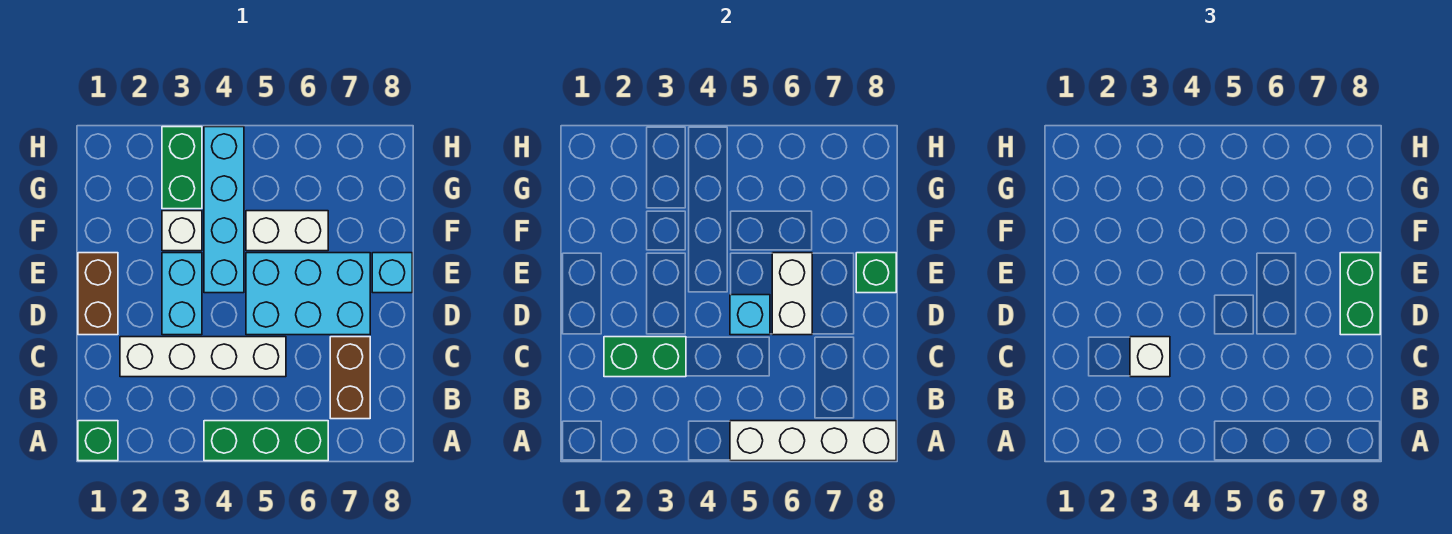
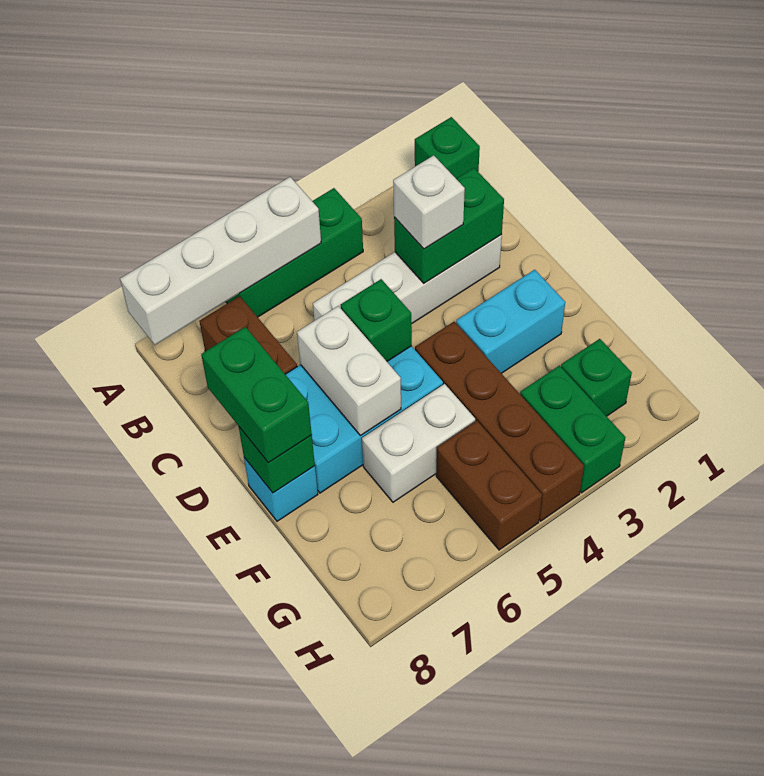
brown 1x2 brick [78,253,118,335] -> brown 1x2 brick moved to [436,421,542,550]
cyan 1x2 brick [162,253,202,335] -> cyan 1x2 brick turned to [456,270,565,373]
cyan 1x1 brick [730,295,770,335] -> green 1x1 brick [341,279,412,361]
cyan 1x4 brick [204,127,244,293] -> brown 1x4 brick [415,322,584,521]
white 1x1 brick [162,211,202,251] -> none
none -> green 1x1 brick [561,339,632,416]

